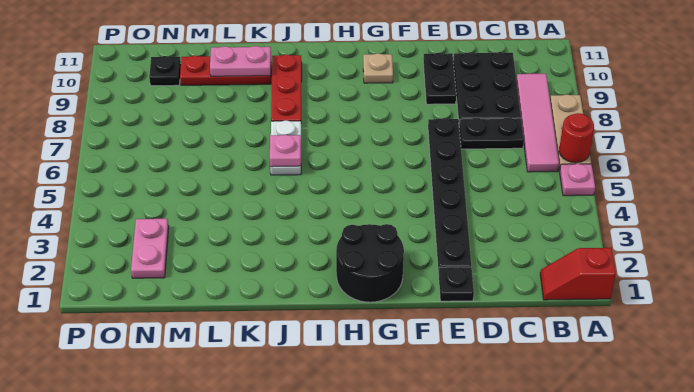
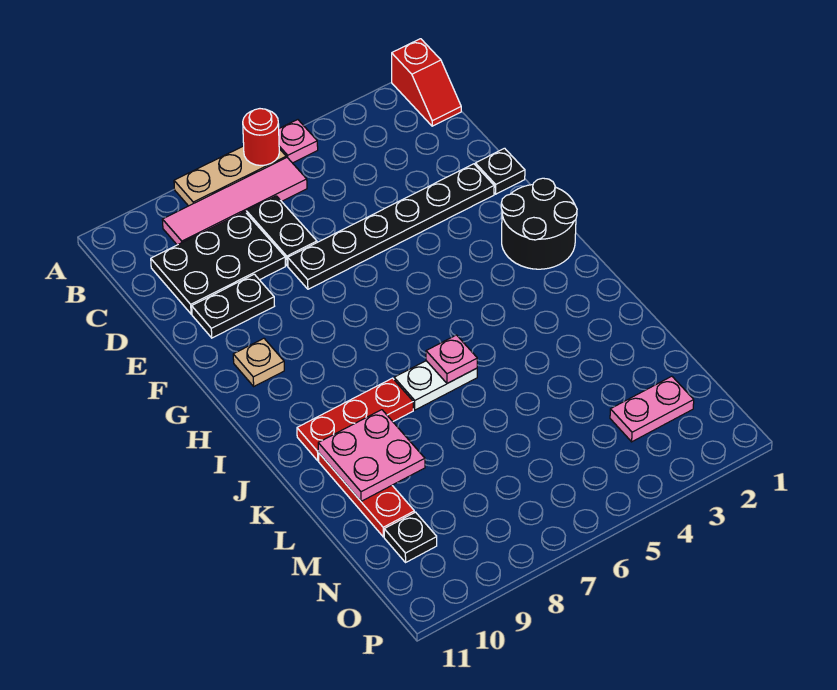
pink 1x2 plate [210,46,271,76] -> pink 2x2 plate [318,410,425,501]

